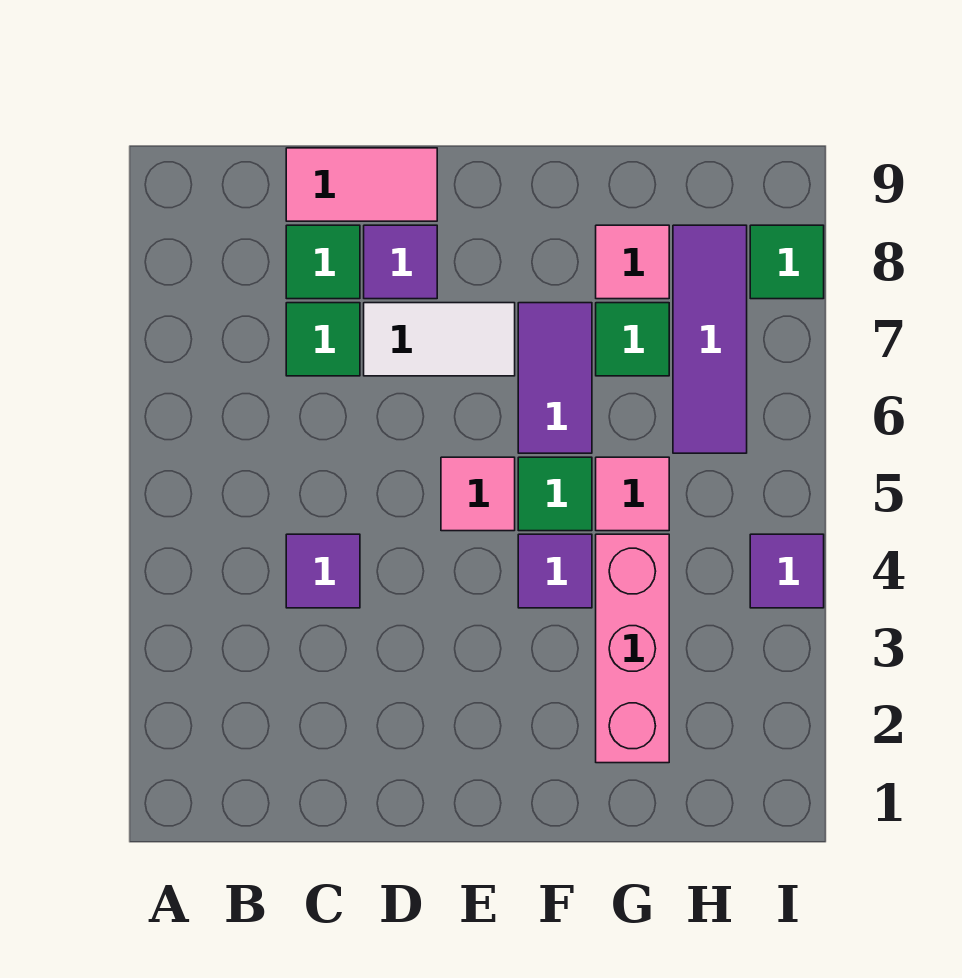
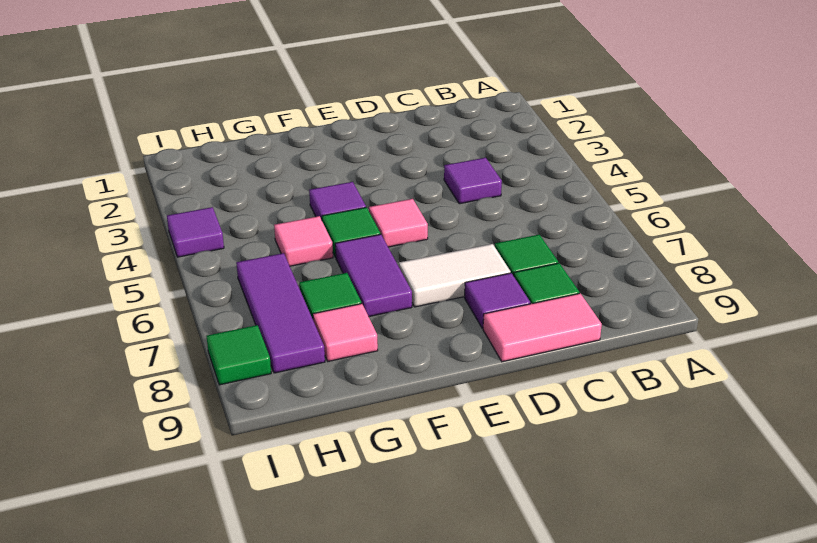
pink 1x3 brick [596,534,669,763] -> none

